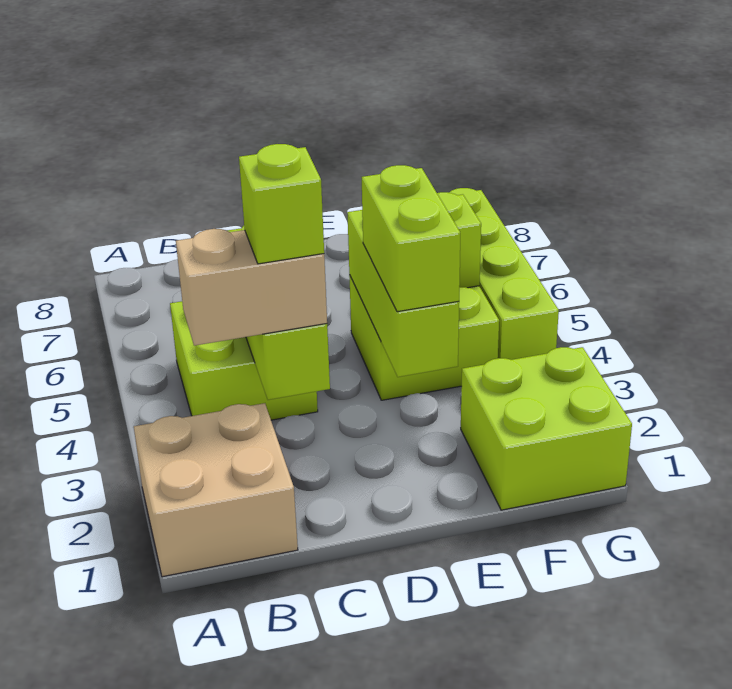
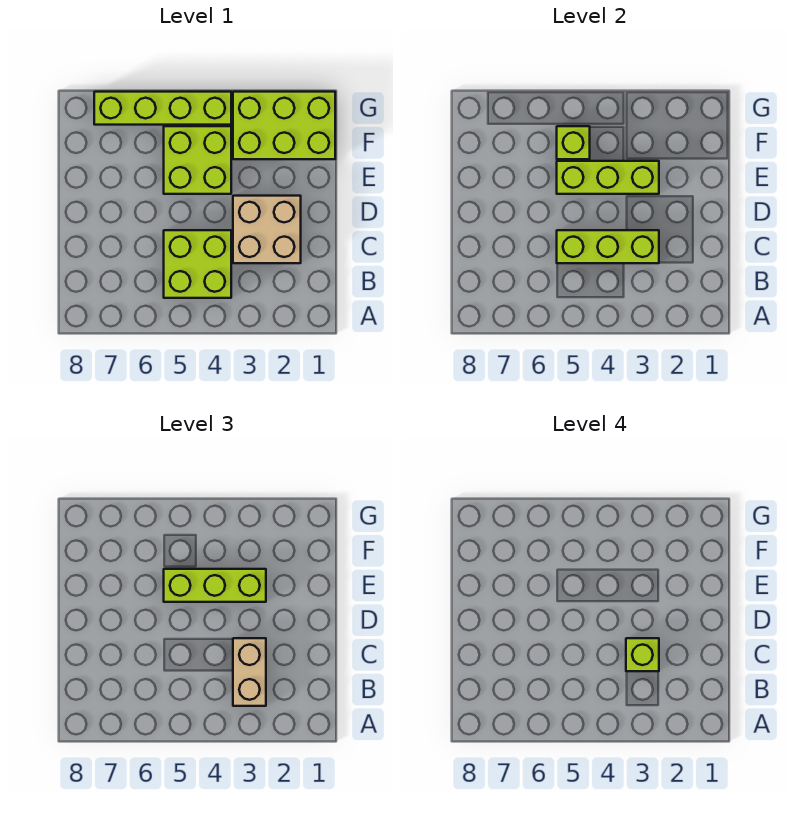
tan 2x2 brick [134,403,298,577] -> tan 2x2 brick moved to [233,196,301,263]
lime 1x2 brick [362,165,460,312] -> lime 1x3 brick [164,569,266,602]
lime 2x2 brick [461,347,632,510] -> lime 2x3 brick [233,92,335,159]

